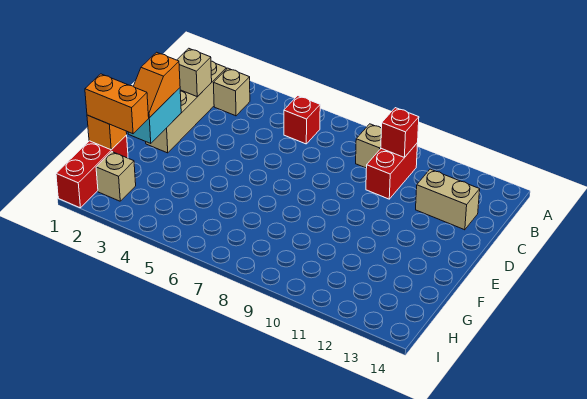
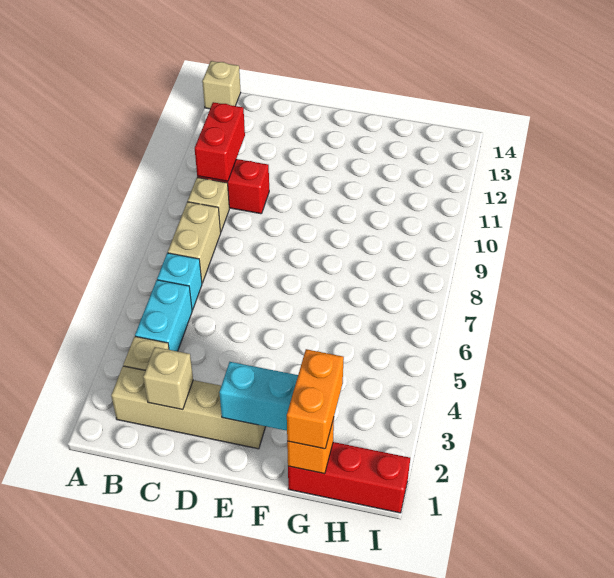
none -> cyan 1x2 brick [135,280,192,351]
red 1x1 brick [284,96,320,144] -> cyan 1x1 brick [157,253,202,310]
red 1x1 brick [381,108,419,157] -> red 1x2 brick [195,102,245,181]
tan 1x2 brick [416,169,480,230] -> tan 1x2 brick moved to [168,202,221,283]
orange 1x2 slope [133,52,180,118] -> none
tan 1x1 brick [96,152,136,201] -> tan 1x1 brick moved to [202,61,241,109]

